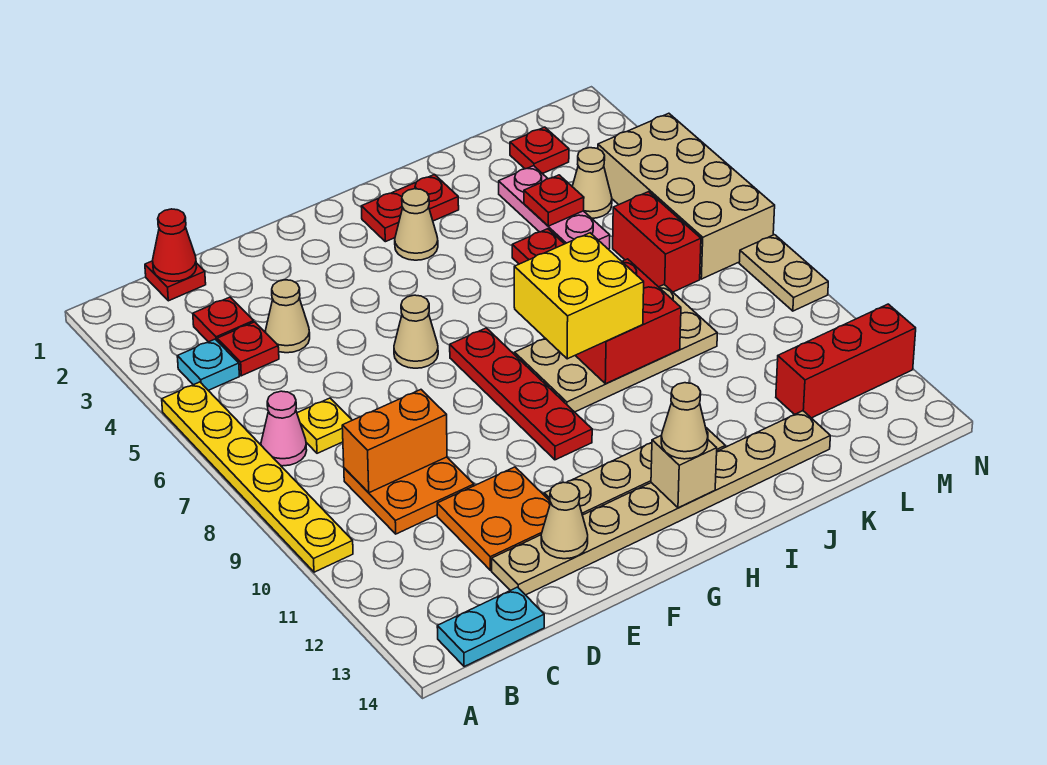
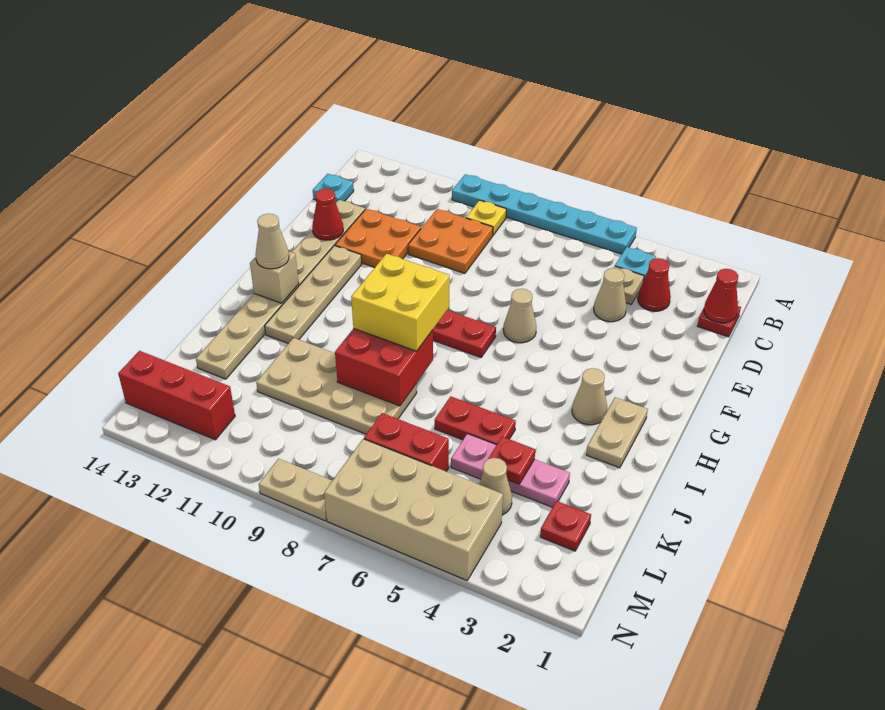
yellow 1x6 plate [162,382,353,572] -> cyan 1x6 plate [452,174,637,254]
pink 1x1 cone [261,391,307,466] -> none
cyan 1x2 plate [437,587,544,667] -> cyan 1x1 plate [313,174,354,202]
red 1x1 plate [193,297,254,342] -> red 1x1 cone [638,258,671,311]
red 1x1 plate [217,322,279,376] -> tan 1x1 plate [614,266,644,304]
yellow 1x1 plate [297,398,352,453] -> yellow 1x1 plate moved to [466,200,506,235]
orange 1x2 brick [342,390,447,493] -> none
tan 1x1 cone [541,482,588,559] -> red 1x1 cone [312,188,343,240]
red 1x2 plate [361,174,459,242] -> tan 1x2 plate [586,397,648,468]
tan 2x4 plate [515,285,717,412] -> tan 2x4 plate turned to [256,338,417,434]
red 1x3 brick [776,304,916,418] -> red 1x3 brick turned to [118,351,235,440]

